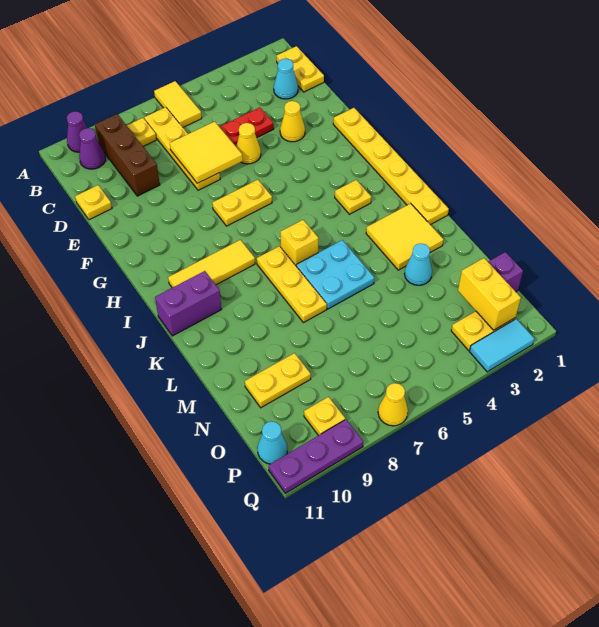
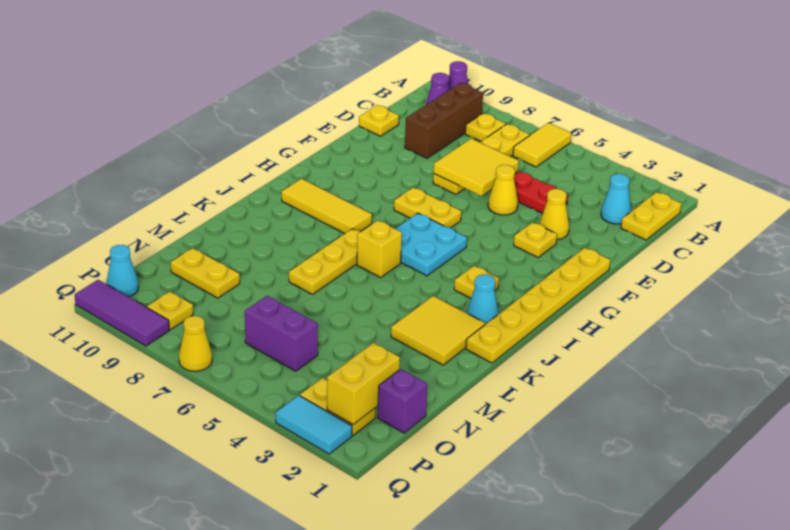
none -> yellow 1x1 plate [514,222,557,257]
purple 1x2 brick [155,271,221,336] -> purple 1x2 brick moved to [245,296,318,371]
cyan 2x2 plate [296,240,374,309] -> cyan 2x2 plate moved to [395,213,467,276]
cyan 1x1 cone [404,243,432,285] -> cyan 1x1 cone moved to [467,275,499,324]
purple 1x3 plate [269,420,363,493] -> purple 1x3 tile [75,280,169,346]

